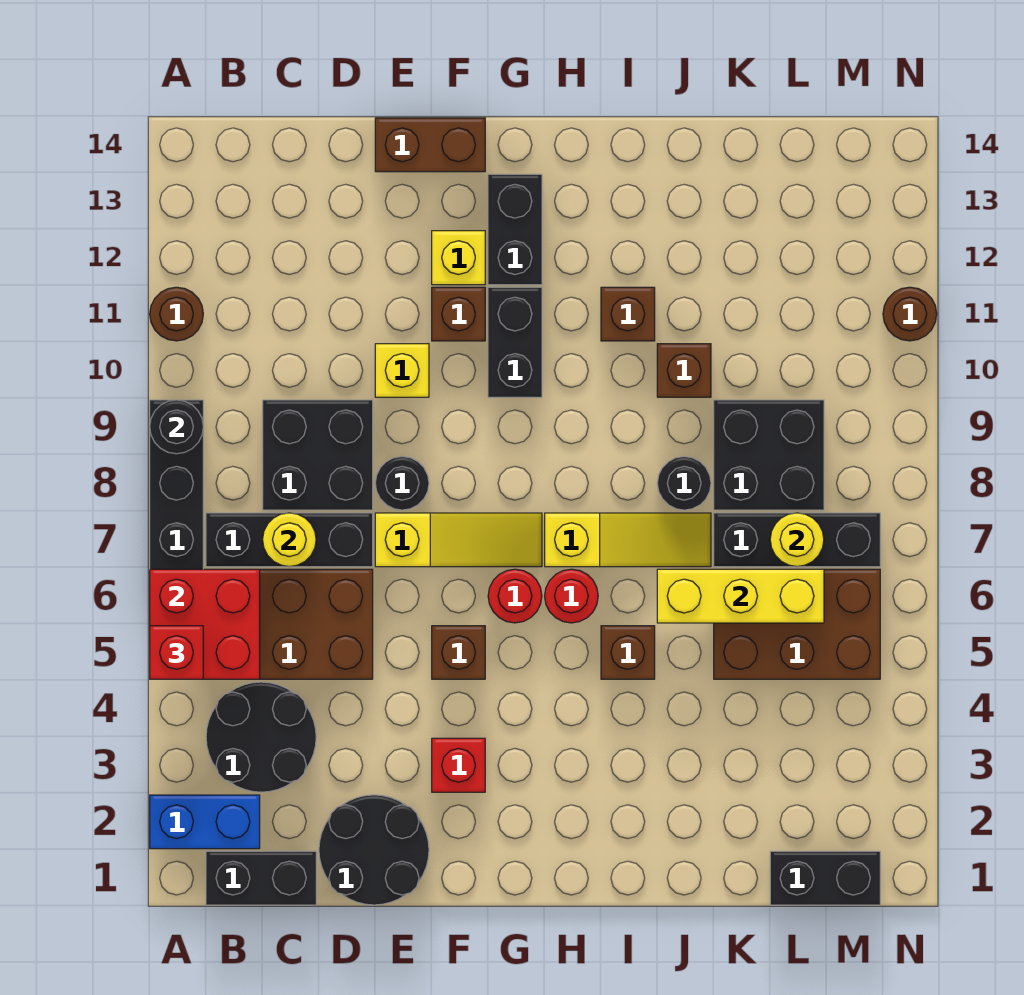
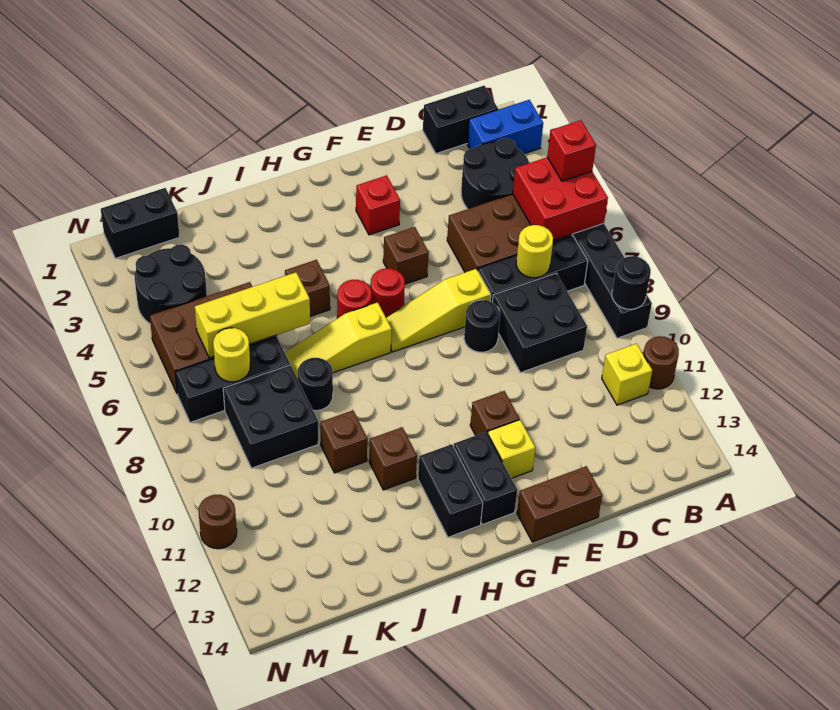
black 2x2 round brick [319,795,429,905] -> black 2x2 round brick moved to [135,244,207,323]
yellow 1x1 brick [375,344,429,397] -> yellow 1x1 brick moved to [602,344,652,405]
black 1x2 brick [488,287,542,397] -> black 1x2 brick moved to [418,444,483,537]

